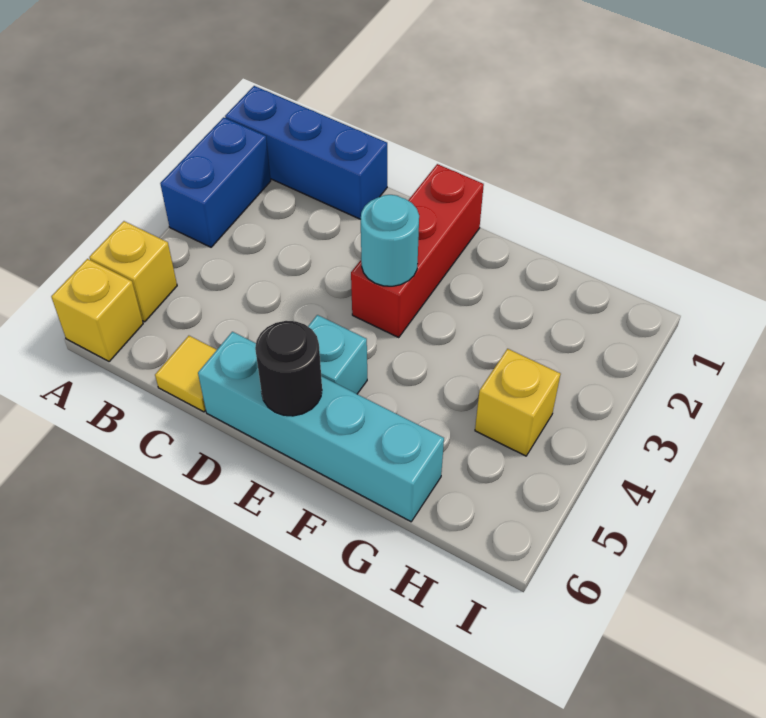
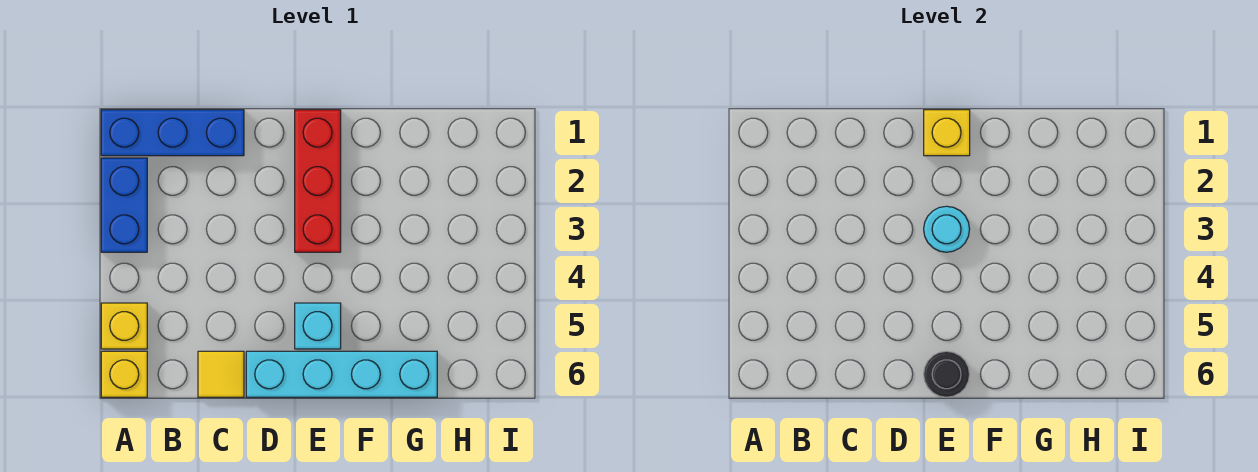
yellow 1x1 brick [475,349,561,456] -> yellow 1x1 brick moved to [924,110,970,156]

